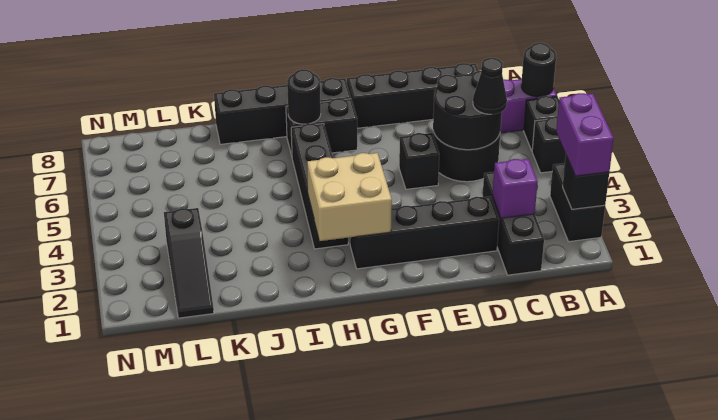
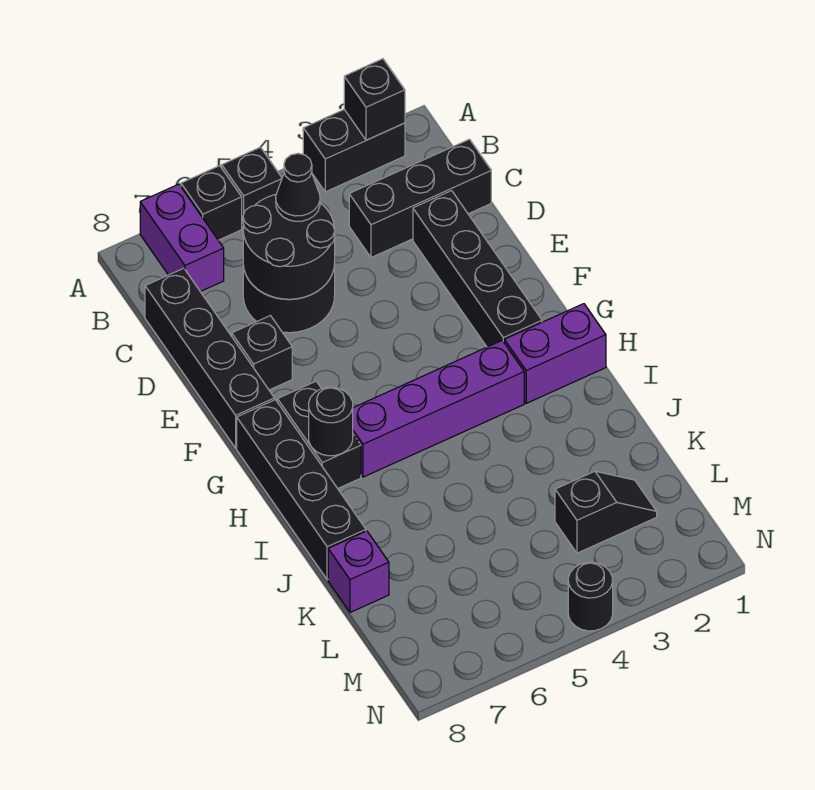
purple 1x2 brick [556,93,614,176] -> purple 1x2 brick moved to [504,304,606,403]
black 1x1 round brick [521,43,556,97] -> black 1x1 round brick moved to [568,562,613,631]
purple 1x1 brick [493,159,538,218] -> purple 1x1 brick moved to [328,531,389,612]
black 1x1 brick [399,133,439,189] -> black 1x1 brick moved to [232,316,292,390]
tan 2x2 brick [307,153,392,241] -> none
black 1x4 brick [291,124,348,249] -> purple 1x4 brick [353,340,524,477]
black 1x3 slope [164,208,214,318] -> black 1x2 slope [555,471,657,553]

